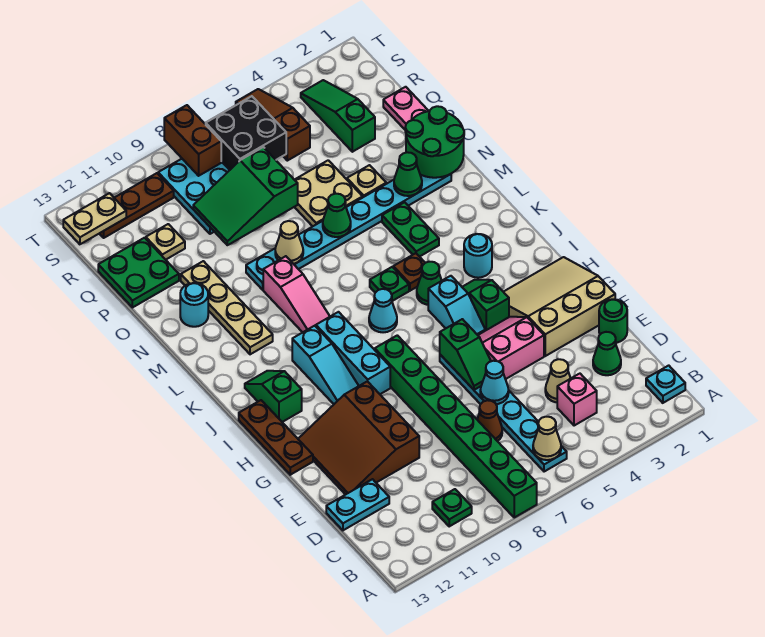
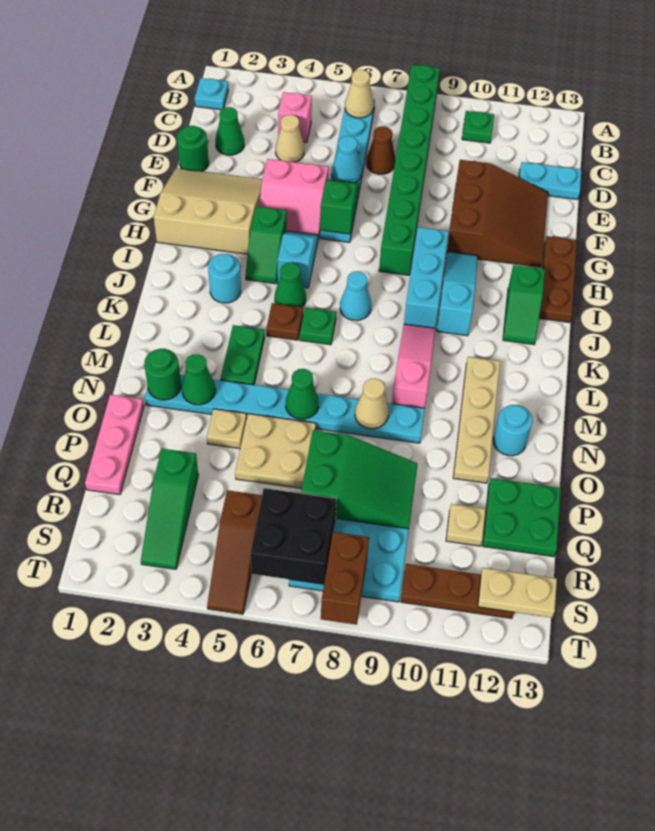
tan 3x3 slope [504,257,615,356] -> tan 3x3 slope turned to [154,168,262,254]
green 2x2 round brick [405,106,464,178] -> green 1x1 round brick [144,349,181,400]

